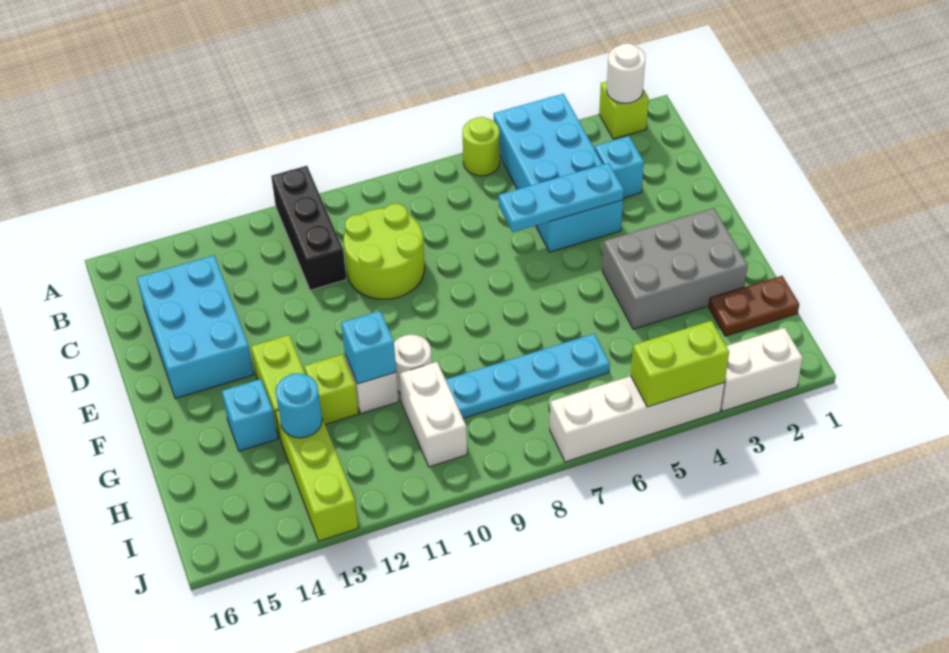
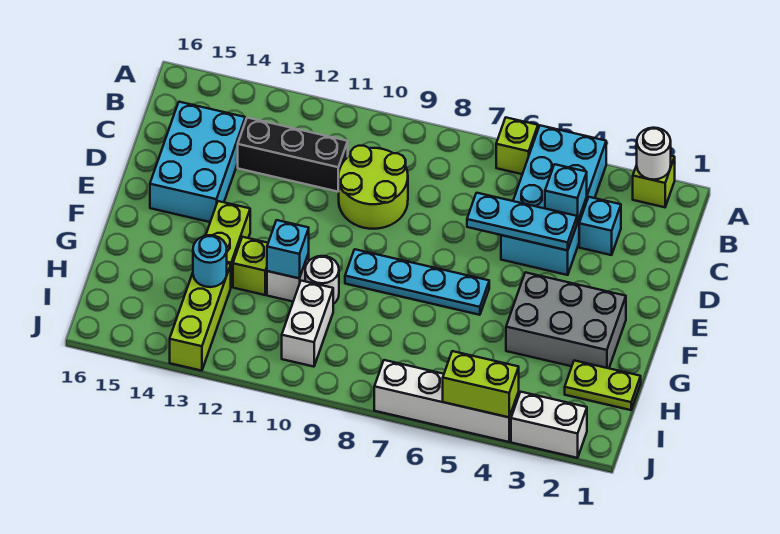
lime 1x1 round brick [462,117,500,176] -> lime 1x1 brick [496,118,538,174]
black 1x3 brick [271,166,346,290] -> black 1x3 brick turned to [238,118,348,192]
cyan 1x1 brick [222,379,278,451] -> cyan 1x1 brick moved to [545,164,587,223]
brown 1x2 plate [709,276,799,336] -> lime 1x2 plate [565,360,641,410]
cyan 1x4 plate [446,334,610,418] -> cyan 1x4 plate moved to [345,249,489,315]

